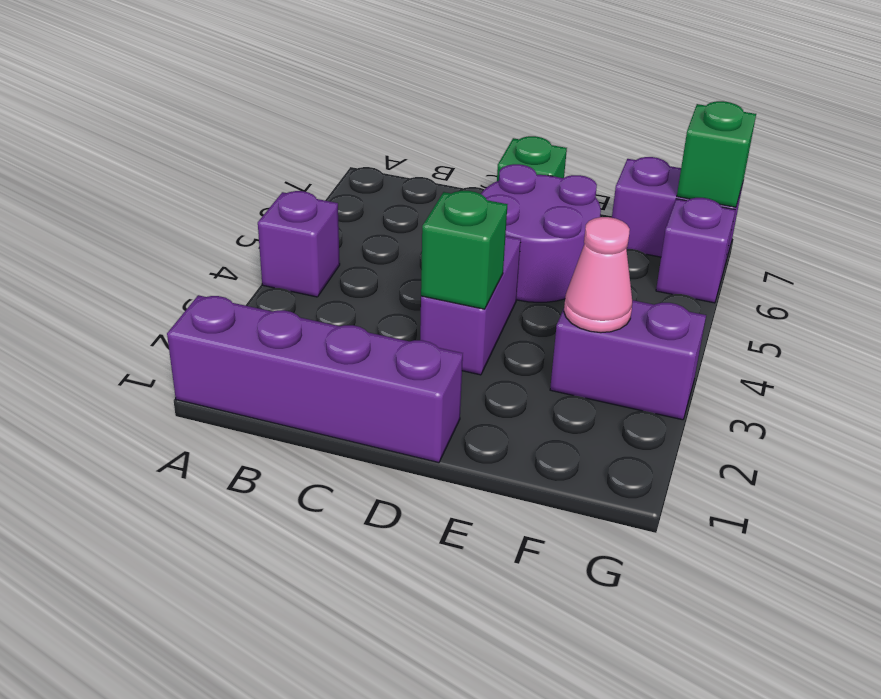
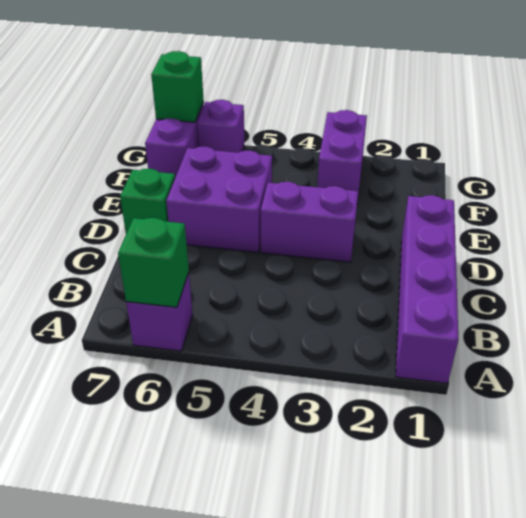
purple 1x1 brick [258,191,340,297] -> purple 1x1 brick moved to [126,273,193,351]
green 1x1 brick [421,191,507,309] -> green 1x1 brick moved to [118,218,189,307]
purple 2x2 round brick [481,164,601,302] -> purple 2x2 brick [166,146,272,252]
pink 1x1 cone [564,217,632,333] -> none

